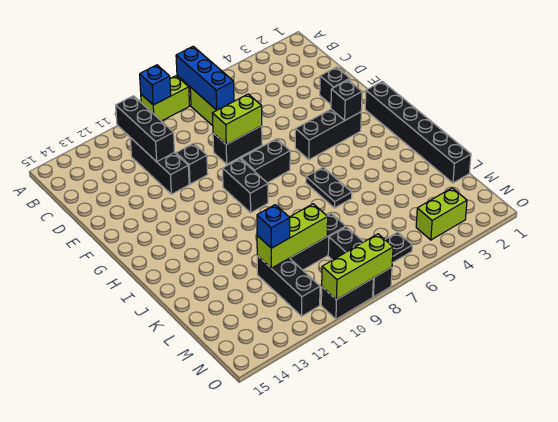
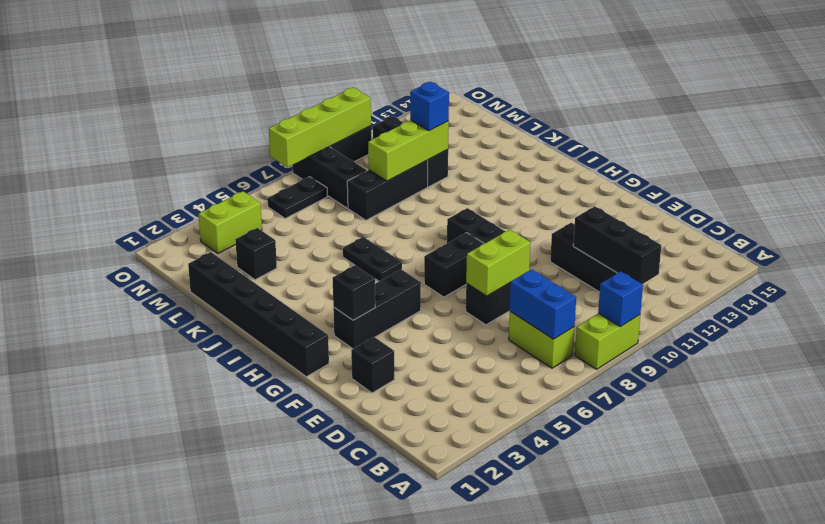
blue 1x3 brick [176,46,234,110] -> blue 1x2 brick [510,269,576,339]
black 1x1 brick [176,143,208,184] -> black 1x1 brick moved to [235,228,277,280]
lime 1x3 brick [322,234,393,300] -> lime 1x4 brick [269,88,371,167]

